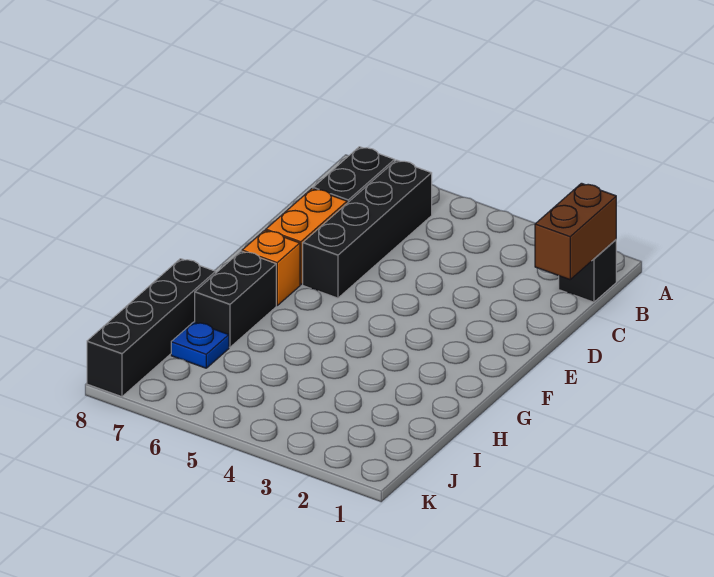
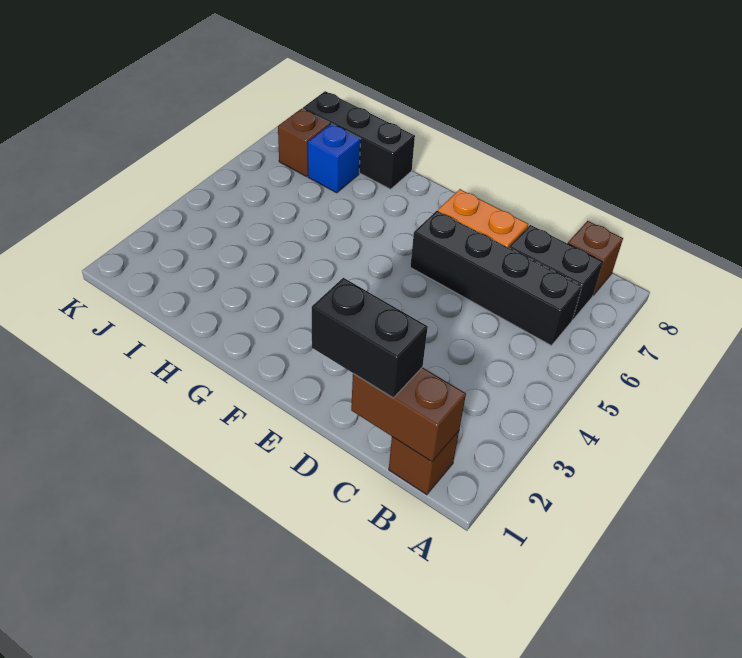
black 1x1 brick [559,240,616,302] -> brown 1x1 brick [389,431,459,495]
none -> brown 1x1 brick [568,221,623,295]
orange 1x1 brick [242,230,300,306] -> none
black 1x2 brick [195,251,276,347] -> black 1x2 brick moved to [312,278,428,398]
black 1x4 brick [87,259,216,397] -> black 1x3 brick [303,91,415,189]
blue 1x1 plate [171,322,229,368] -> blue 1x1 brick [308,124,360,193]
none -> brown 1x1 brick [278,109,330,177]

